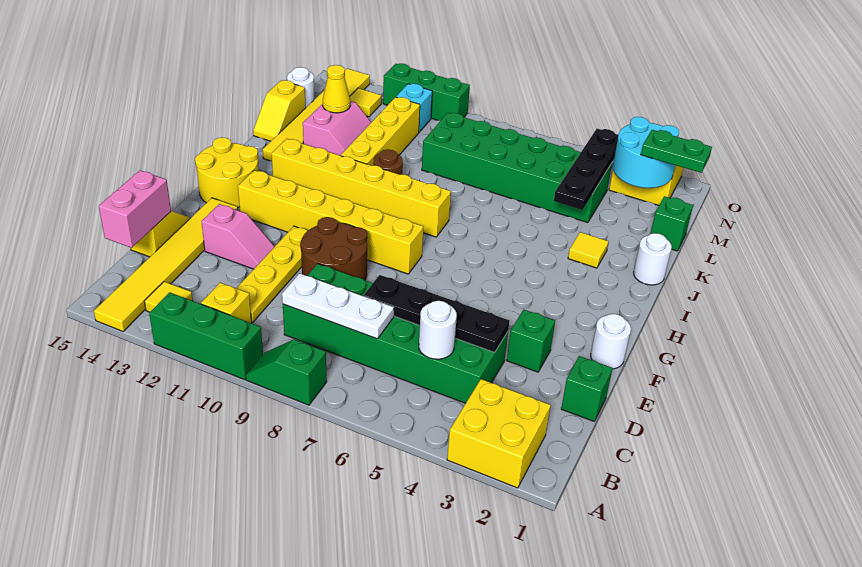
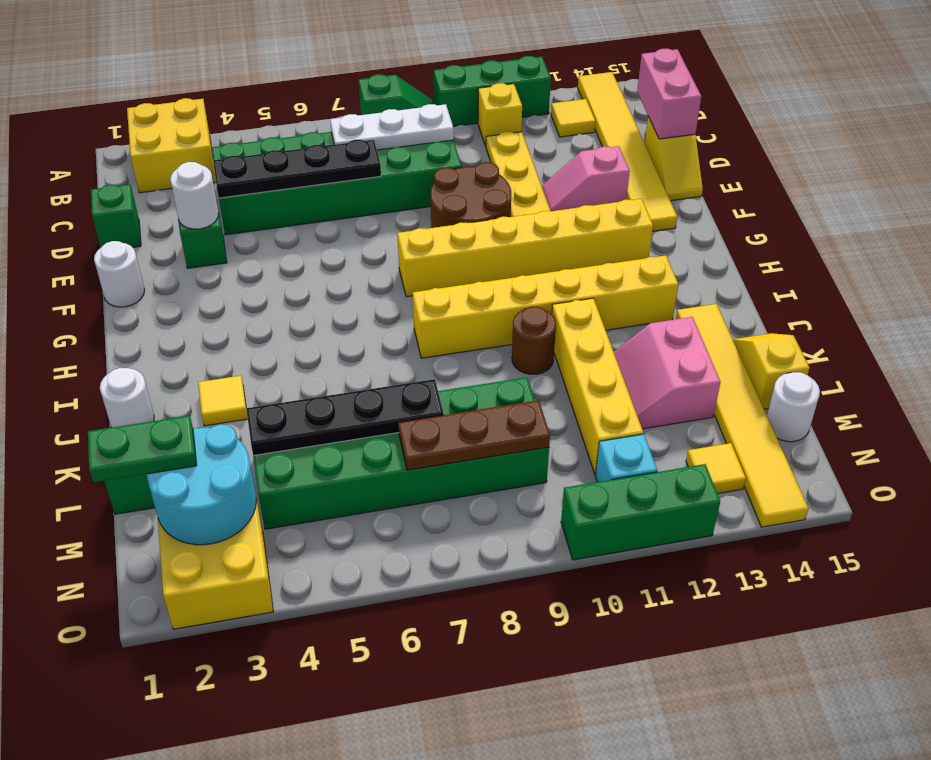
white 1x1 round brick [419,301,457,359] -> white 1x1 round brick moved to [170,162,219,229]
yellow 2x2 round brick [195,137,259,207] -> none
black 1x4 plate [554,129,618,210] -> black 1x4 plate turned to [246,379,444,456]
yellow 1x1 cone [323,65,350,113] -> none
none -> brown 1x3 plate [398,400,550,470]

